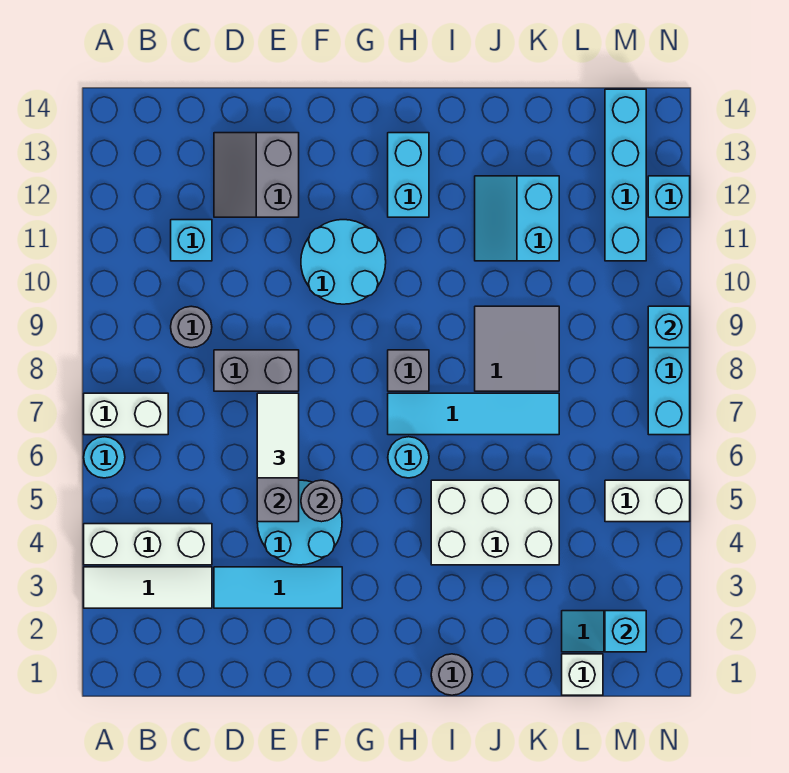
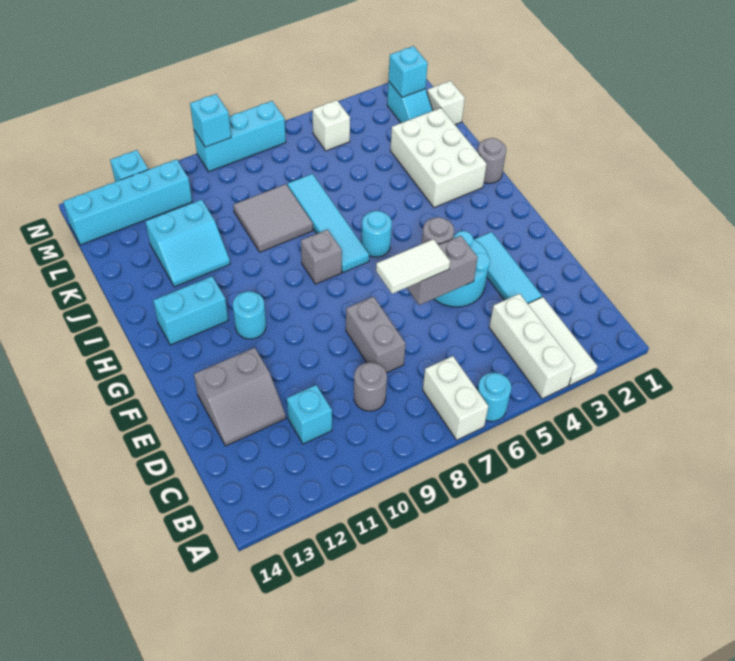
cyan 2x2 round brick [301,220,386,304] -> cyan 1x1 round brick [233,291,266,339]
white 2x3 brick [431,480,559,565] -> white 2x3 brick moved to [390,108,487,208]
white 1x2 brick [605,480,690,522] -> white 1x1 brick [313,100,350,151]

